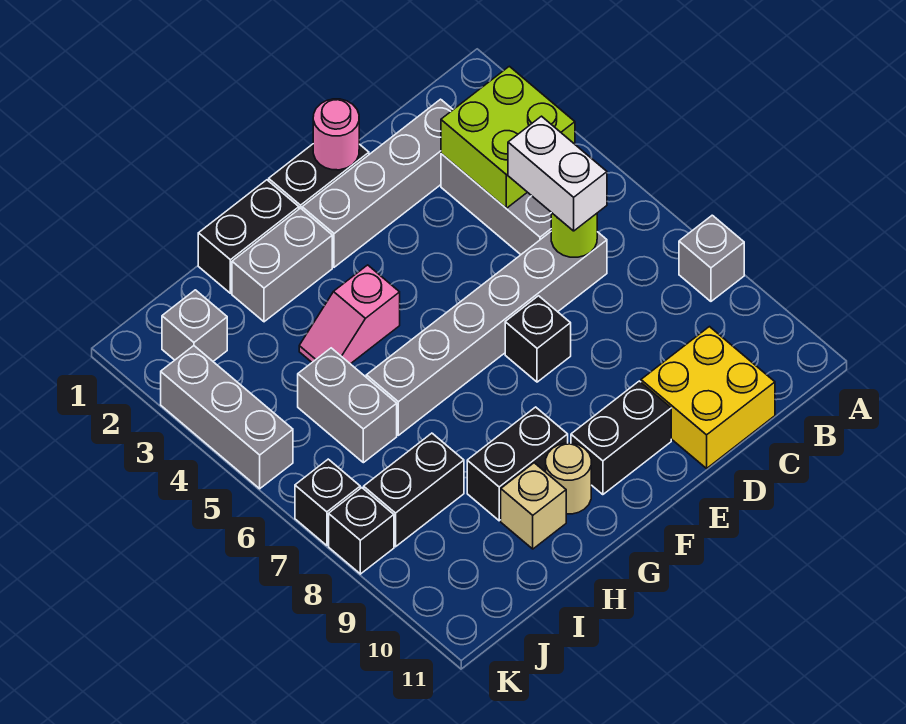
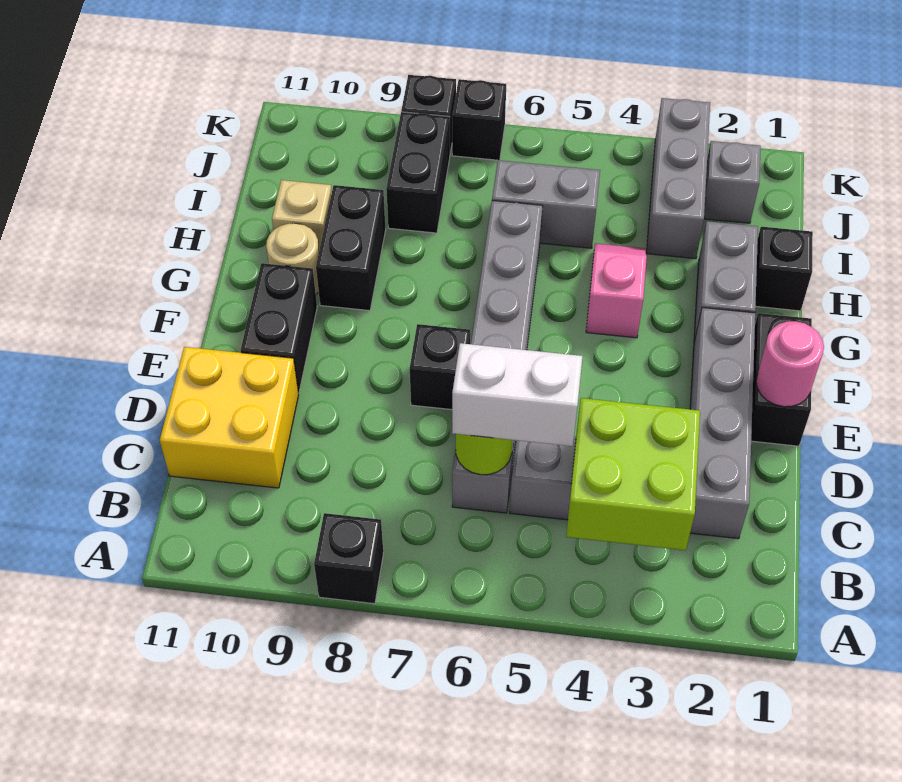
grey 1x1 brick [679,215,744,301] -> black 1x1 brick [314,513,383,604]
black 1x2 brick [198,180,299,293] -> black 1x1 brick [756,227,813,311]
grey 1x3 brick [161,346,293,489] -> grey 1x3 brick turned to [647,98,710,259]

